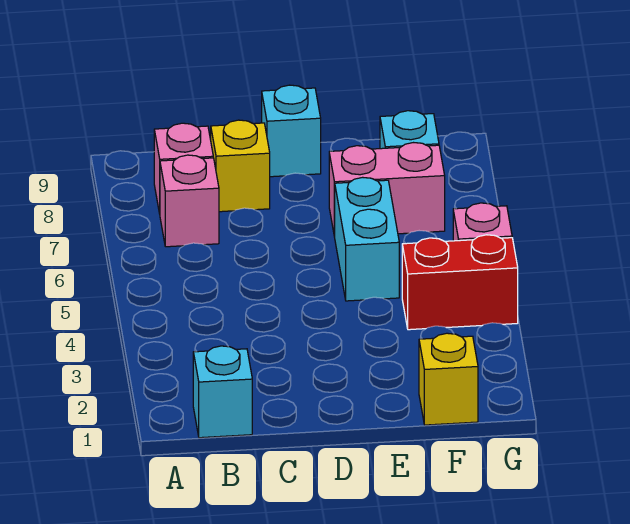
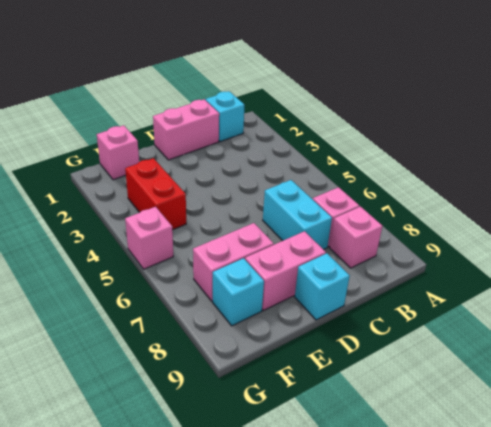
none -> pink 1x2 brick [153,99,219,160]
yellow 1x1 brick [211,120,270,212] -> none
none -> pink 1x2 brick [245,231,326,310]
cyan 1x2 brick [335,177,399,301] -> cyan 1x2 brick moved to [263,180,332,250]
yellow 1x1 brick [419,333,478,425] -> pink 1x1 brick [97,125,139,180]
red 1x2 brick [402,235,518,330] -> red 1x2 brick turned to [125,158,186,230]

